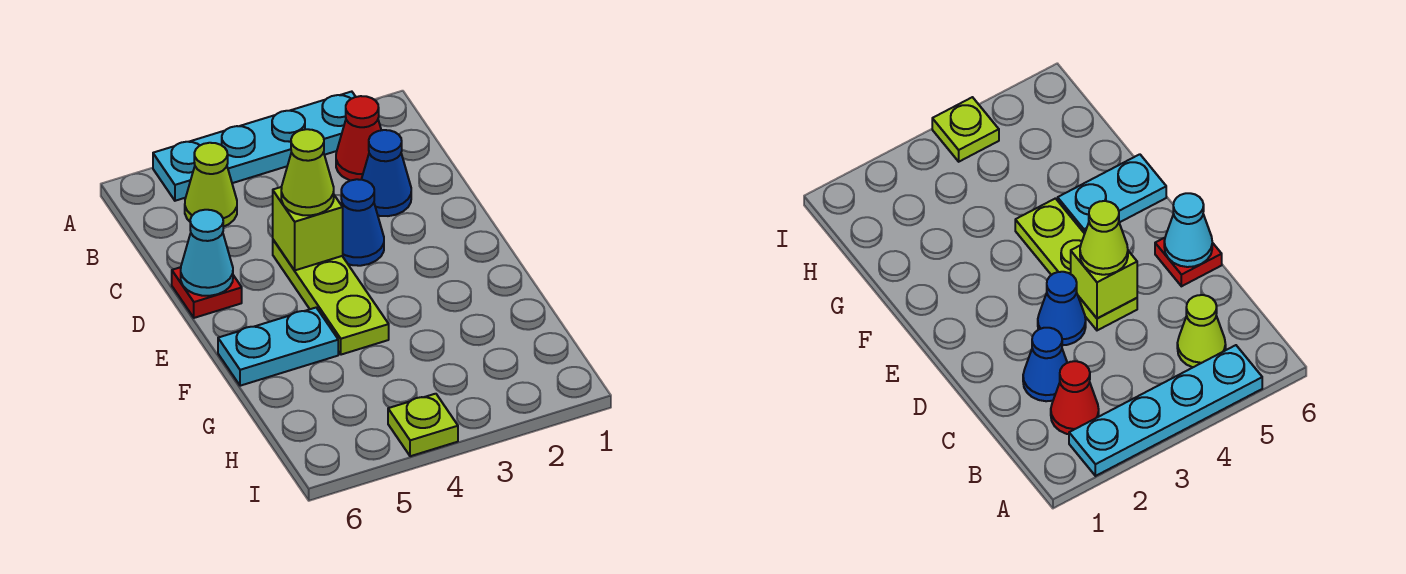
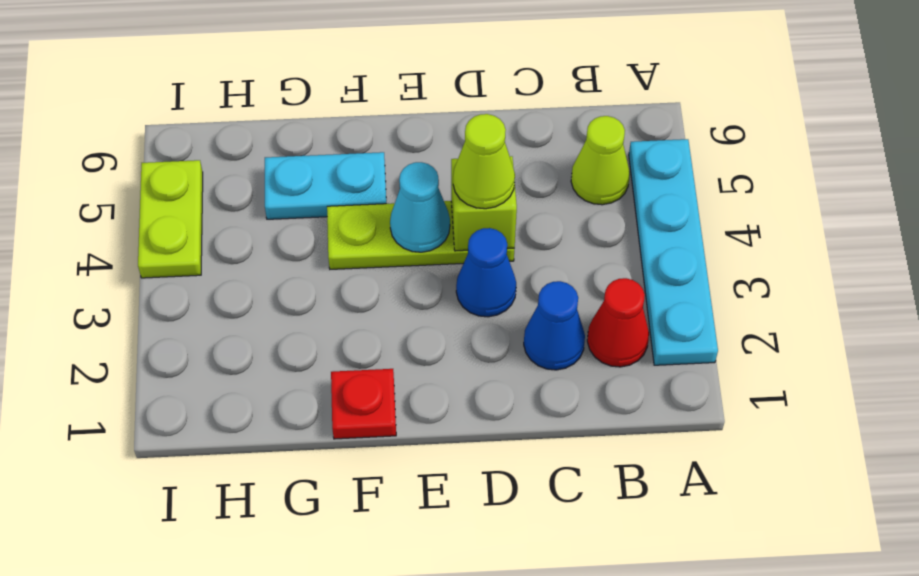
red 1x1 plate [172,267,242,318] -> red 1x1 plate moved to [331,369,396,439]
cyan 1x1 cone [181,210,233,296] -> cyan 1x1 cone moved to [390,162,450,252]
cyan 1x2 plate [218,308,338,386] -> cyan 1x2 plate turned to [265,152,386,219]
lime 1x1 plate [388,394,458,456] -> lime 1x2 plate [138,160,203,278]

